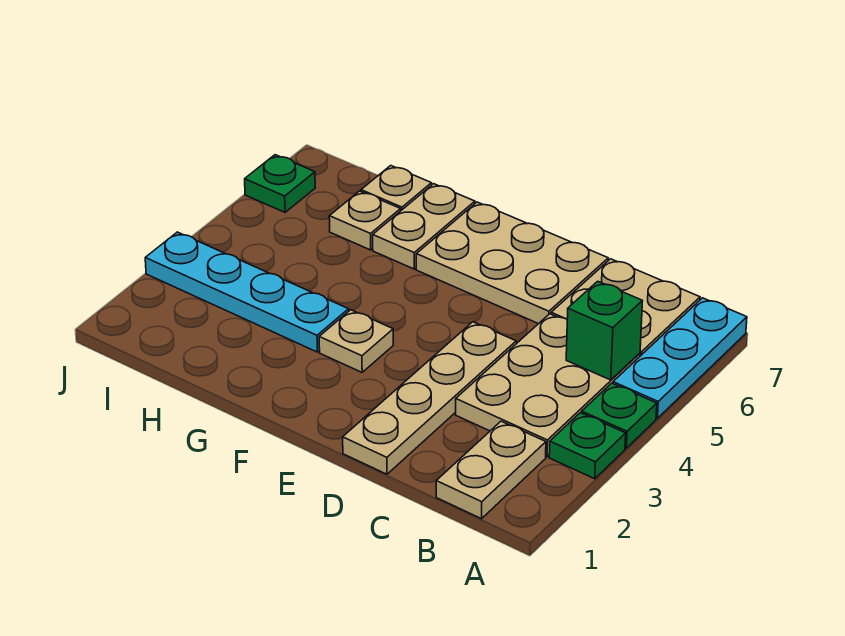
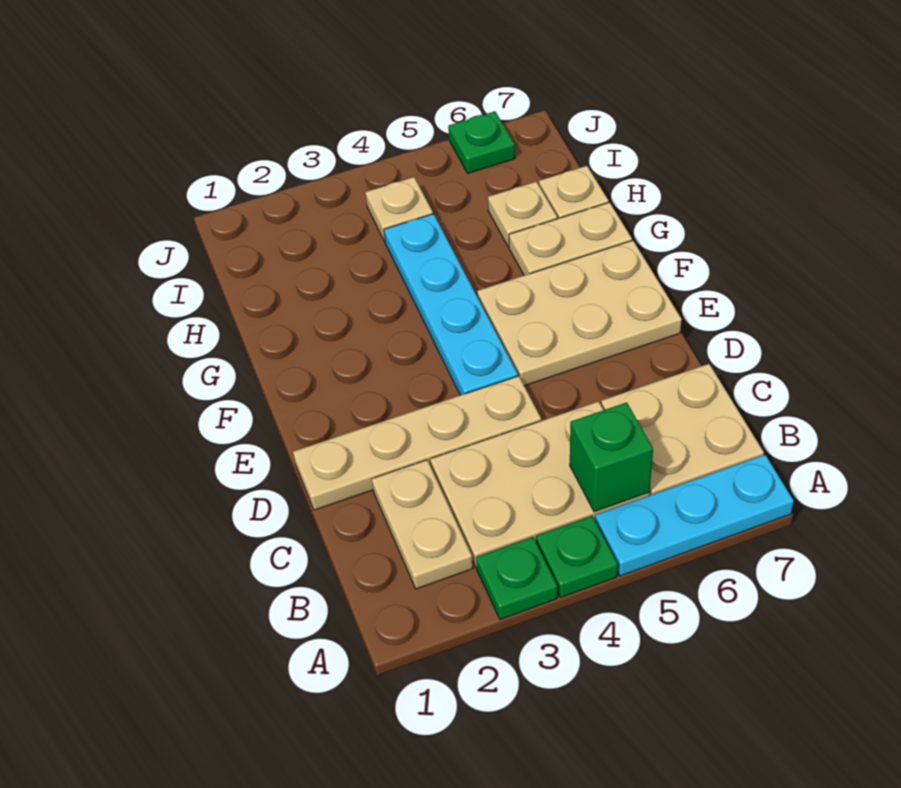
tan 1x2 plate [436,421,546,519] -> tan 1x2 plate turned to [372,460,473,589]
tan 2x3 plate [416,202,608,324] -> tan 2x3 plate turned to [477,240,682,386]
tan 1x1 plate [319,310,393,372] -> tan 1x1 plate moved to [365,177,433,242]
cyan 1x4 plate [145,232,349,352] -> cyan 1x4 plate moved to [384,214,518,395]

